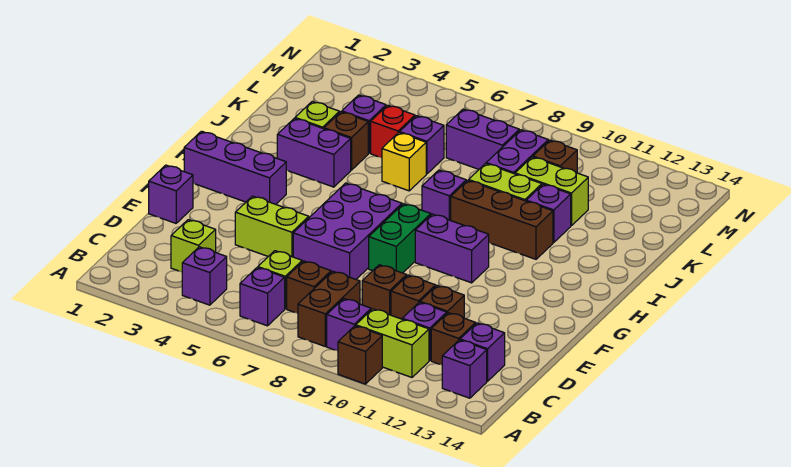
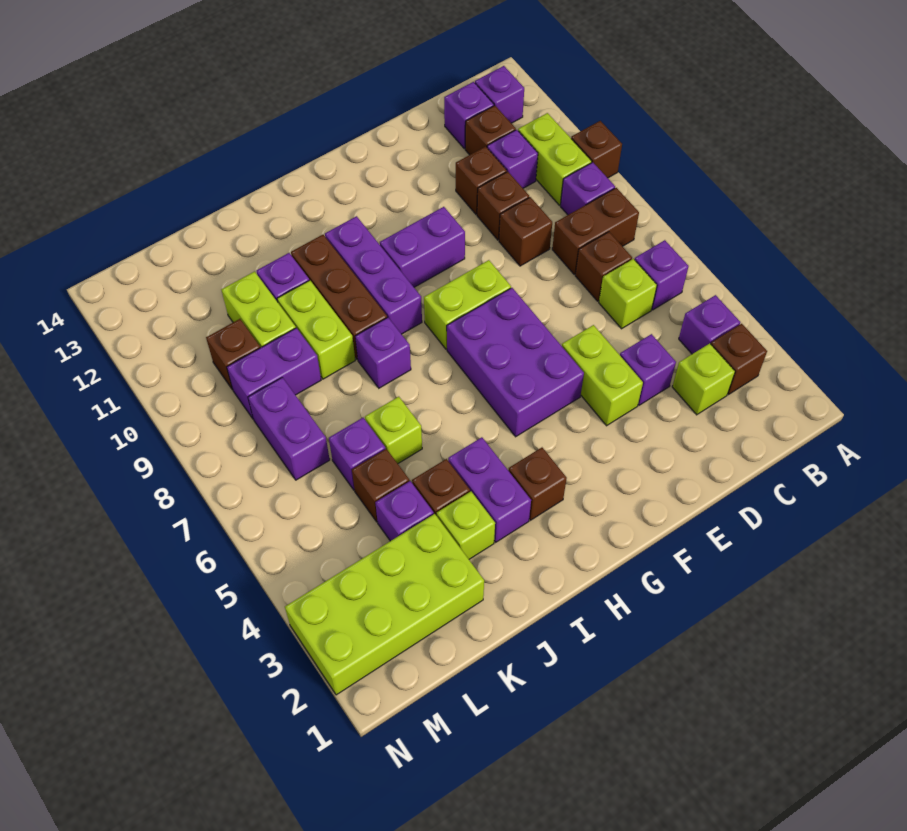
none -> brown 1x1 brick [711,324,767,395]
purple 1x1 brick [149,165,193,223] -> purple 1x1 brick moved to [620,334,676,405]
purple 2x3 brick [293,183,402,279] -> purple 2x3 brick turned to [447,288,584,437]
green 1x2 brick [369,204,431,273] -> lime 1x2 brick [424,260,511,349]
purple 1x3 brick [184,131,286,204] -> purple 1x3 brick moved to [325,216,422,334]
purple 1x2 brick [415,214,489,283] -> purple 1x2 brick turned to [380,207,465,287]
none -> brown 1x1 brick [508,448,567,520]
yellow 1x1 brick [382,133,426,191] -> lime 1x1 brick [365,397,422,464]
none -> lime 2x4 brick [285,514,484,695]
red 1x1 brick [371,105,415,158] -> brown 1x1 brick [352,449,409,522]

